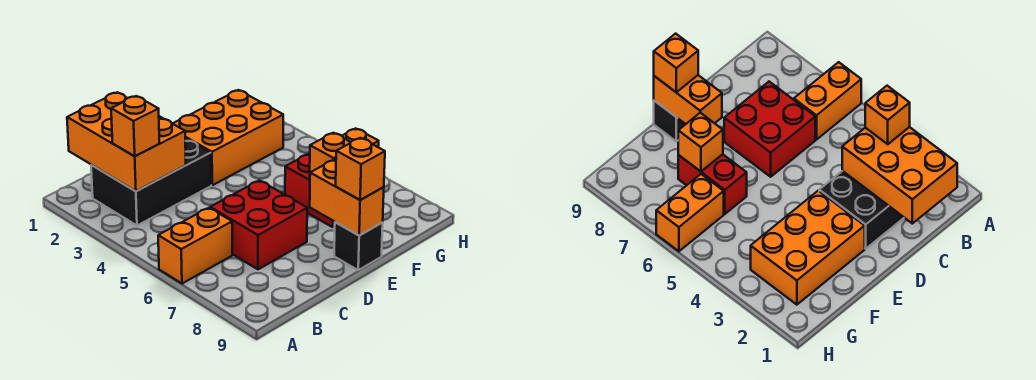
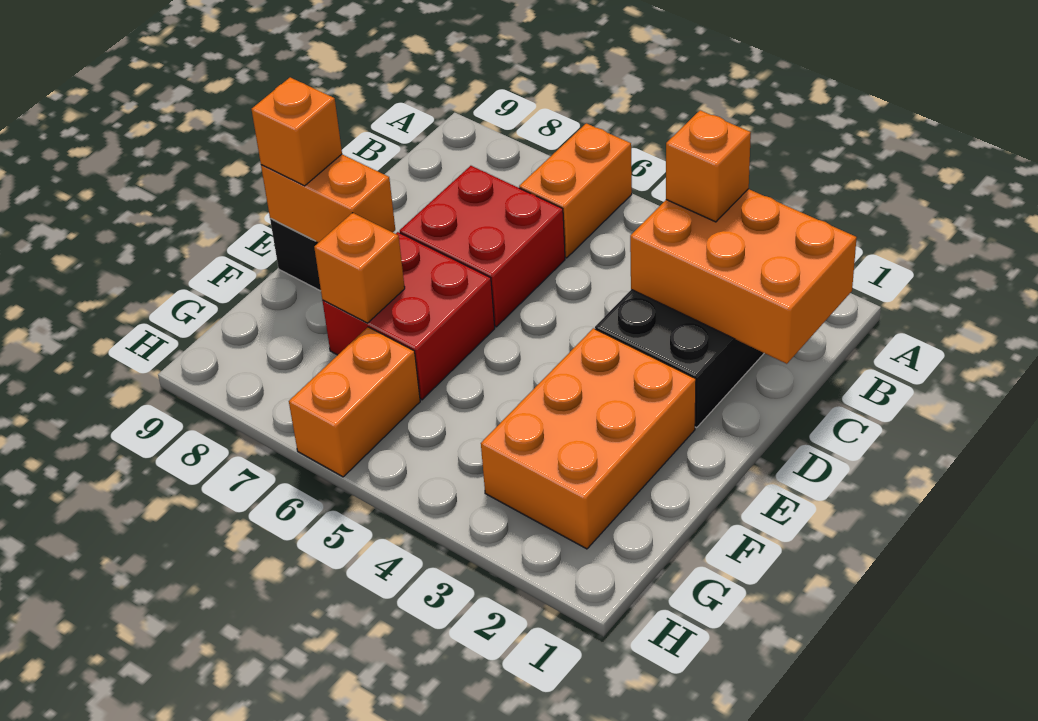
red 1x2 brick [285,154,335,227] -> red 2x2 brick [322,232,495,400]

